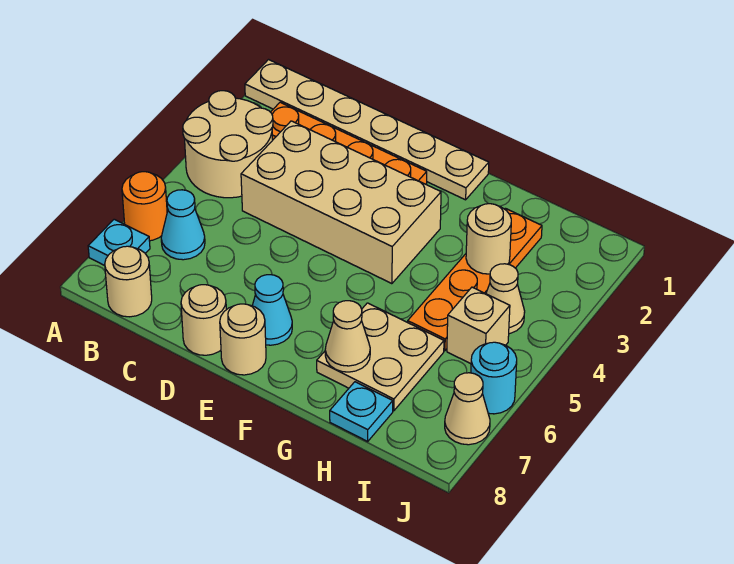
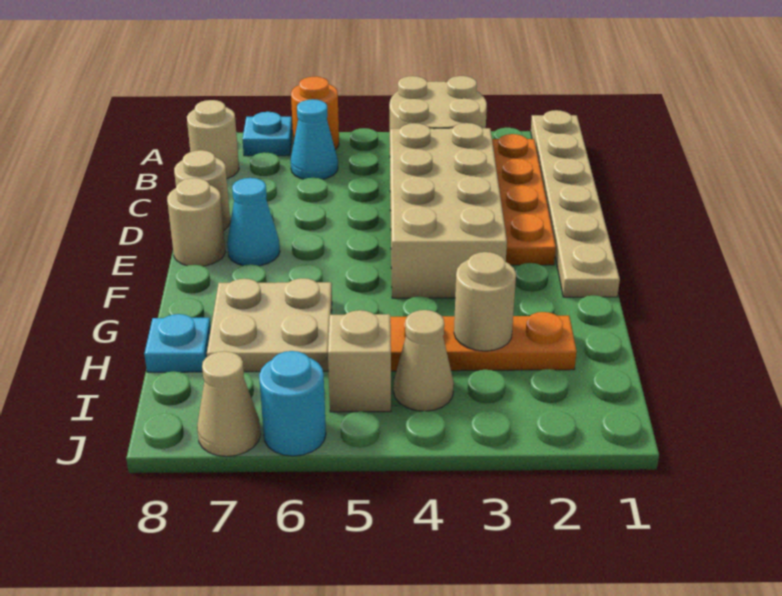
tan 1x1 cone [325,301,370,372] -> none

